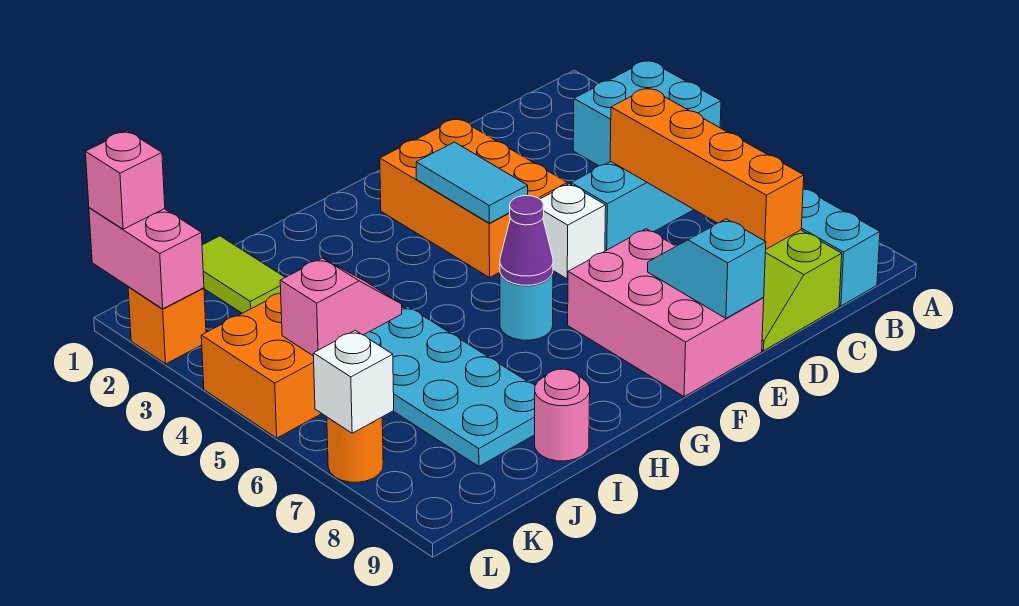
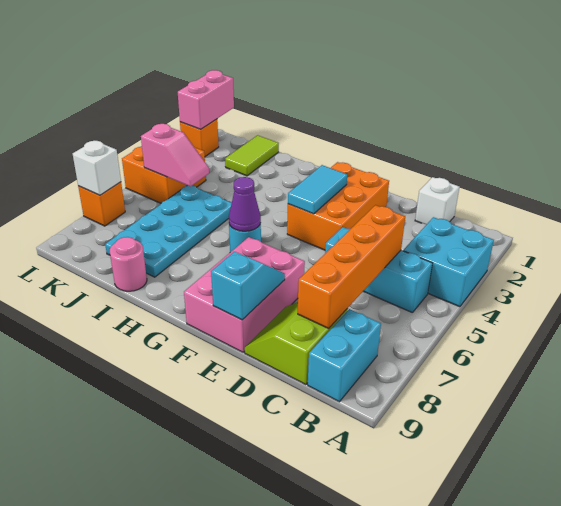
white 1x1 brick [540,184,606,279] -> white 1x1 brick moved to [415,177,459,225]
pink 1x1 brick [85,131,165,229] -> none
orange 1x1 round brick [327,417,383,482] -> orange 1x1 brick [78,182,125,226]

